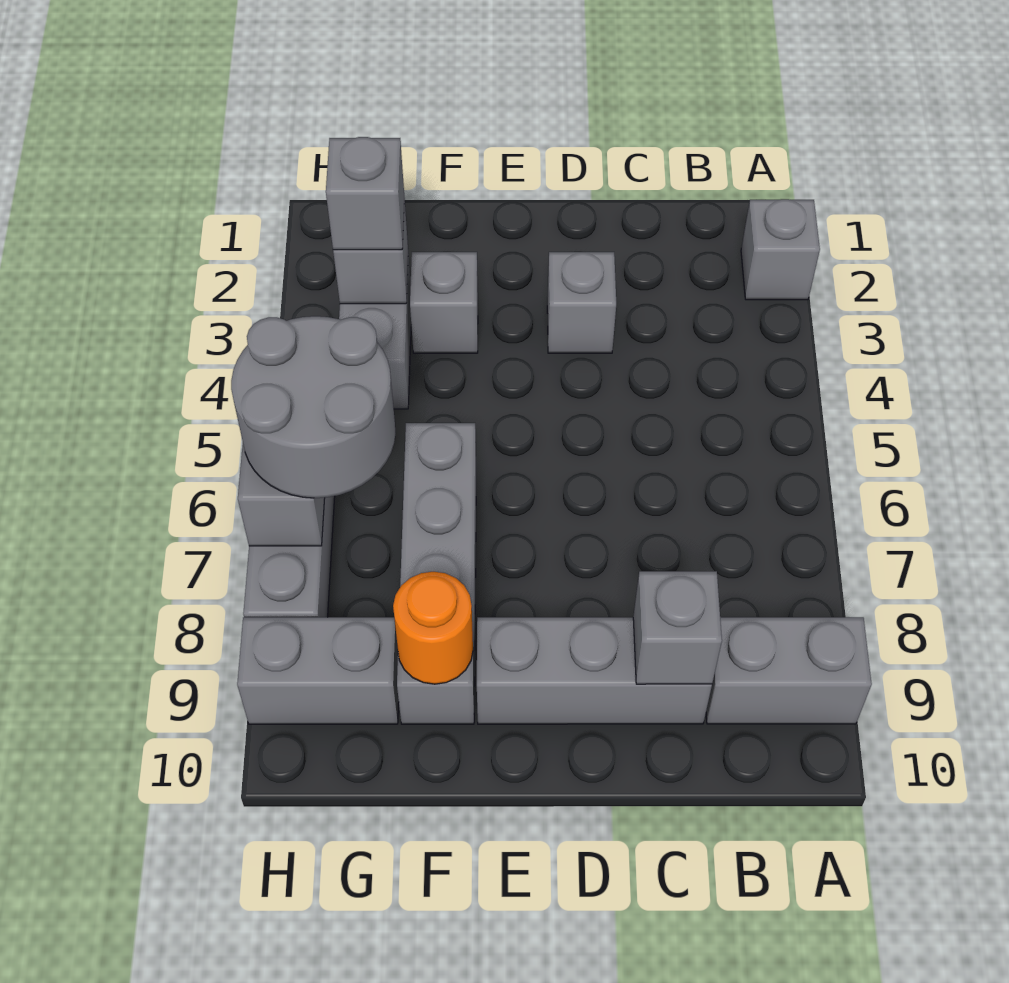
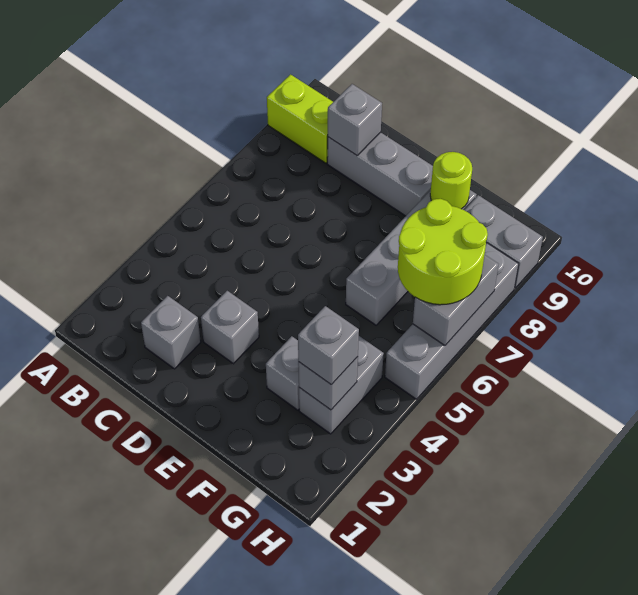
grey 1x1 brick [741,199,820,300] -> grey 1x1 brick moved to [141,296,201,369]
grey 1x2 brick [706,617,872,724] -> lime 1x2 brick [267,75,333,163]
orange 1x1 round brick [393,572,473,684] -> lime 1x1 round brick [430,152,472,209]
grey 2x2 round brick [231,316,395,498] -> lime 2x2 round brick [398,199,488,305]

